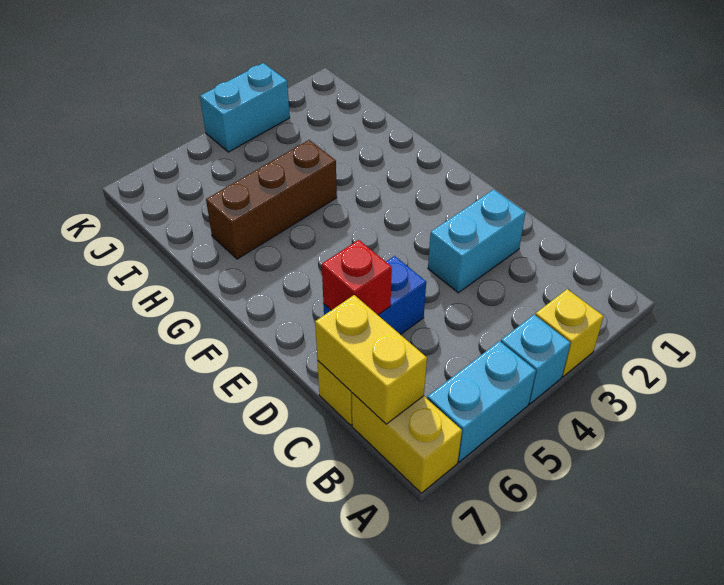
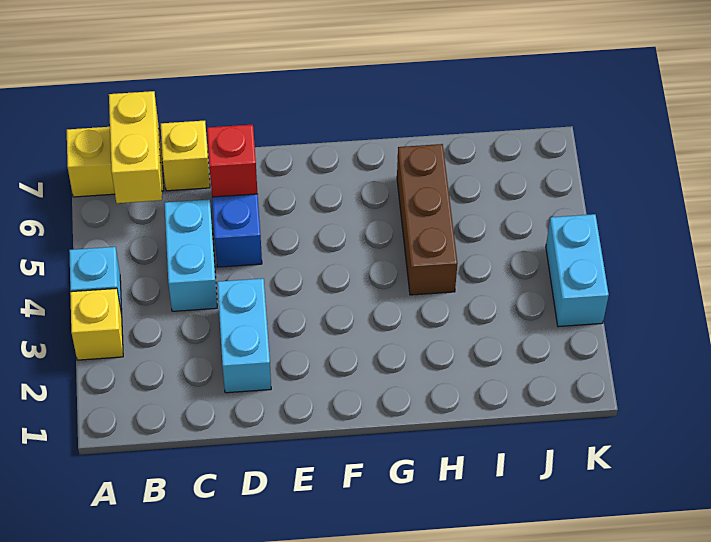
cyan 1x2 brick [427,341,536,462] -> cyan 1x2 brick moved to [164,199,217,311]
yellow 1x2 brick [315,295,427,424] -> yellow 1x2 brick turned to [109,91,162,203]

